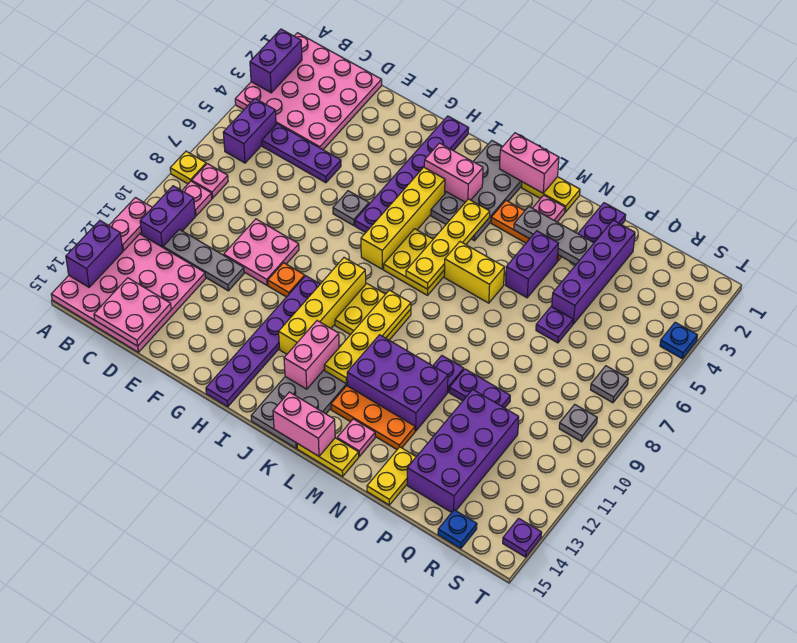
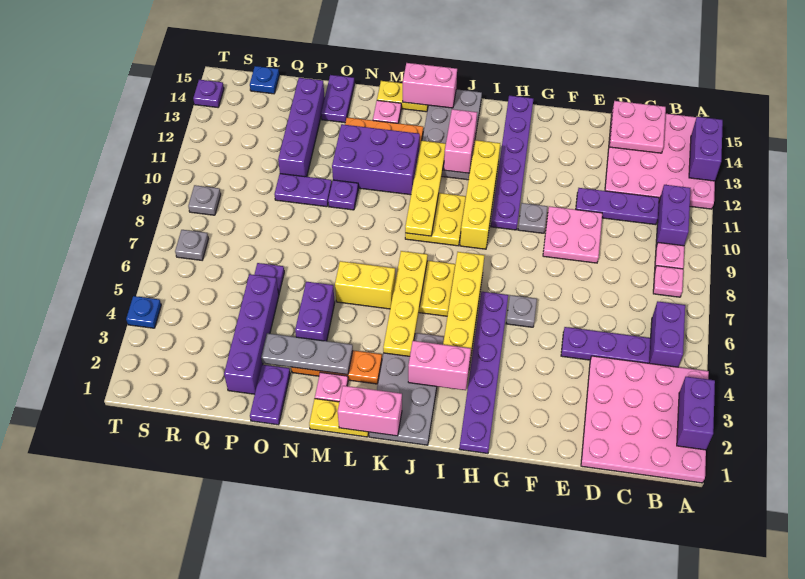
yellow 1x1 plate [170,151,206,184] -> none
pink 1x2 plate [109,198,152,251] -> none
grey 1x3 plate [163,229,244,291] -> purple 1x3 plate [576,188,659,225]
orange 1x1 plate [268,263,305,297] -> grey 1x1 plate [518,203,547,233]
yellow 1x2 plate [367,447,416,505] -> purple 1x2 plate [321,75,355,123]
purple 2x4 brick [407,389,519,513] -> purple 1x4 brick [278,78,325,177]

